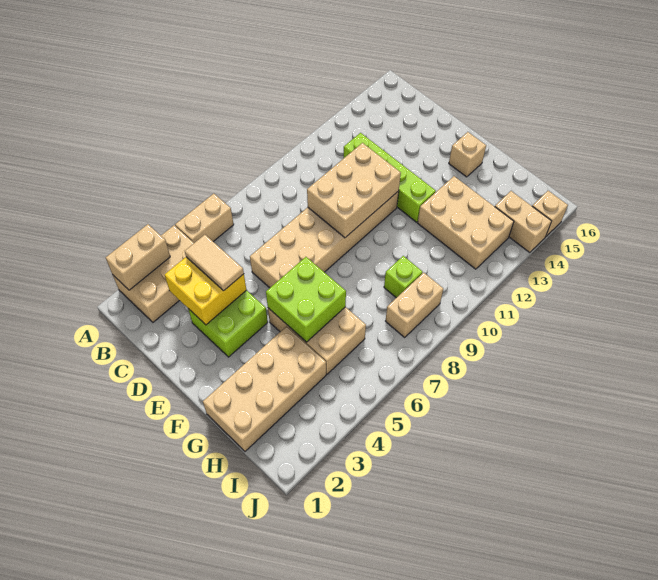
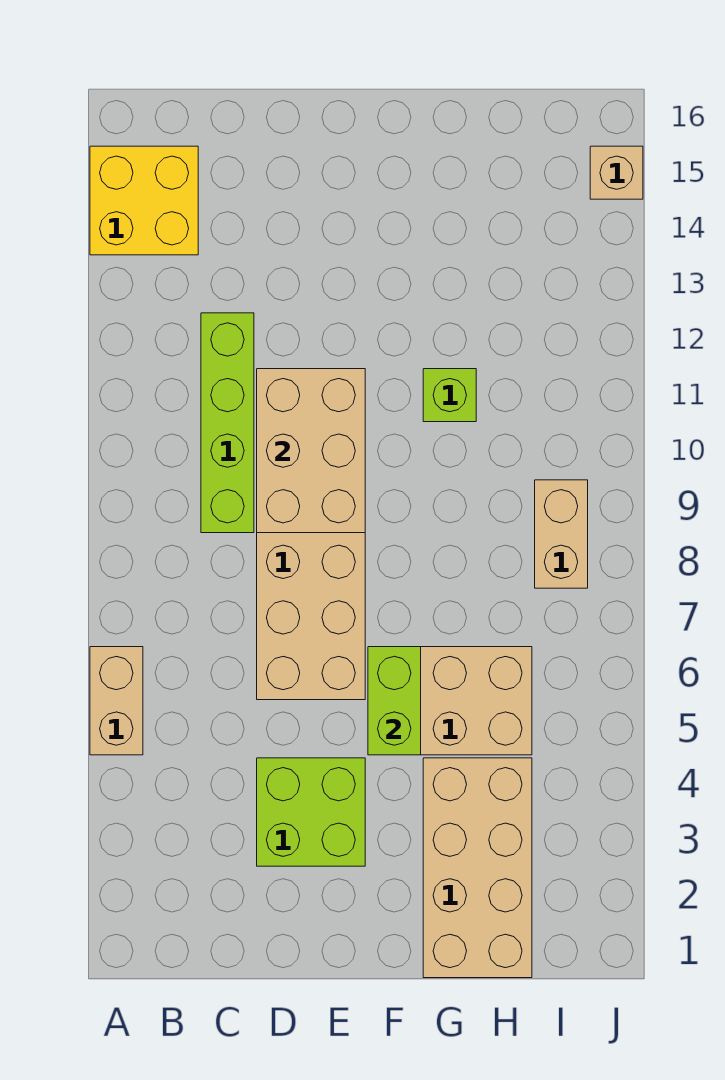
tan 2x3 brick [113,225,194,322] -> none
tan 1x2 brick [106,224,170,290] -> none
yellow 2x2 brick [165,257,246,325] -> yellow 2x2 brick moved to [90,146,198,255]
tan 1x2 tile [185,235,244,291] -> none
lime 1x4 brick [344,133,436,222] -> lime 1x4 brick turned to [201,313,254,533]
lime 2x2 brick [266,257,346,342] -> lime 1x2 brick [368,647,421,755]
tan 1x1 brick [449,132,486,177] -> none
tan 2x3 brick [418,176,514,269] -> none
lime 1x1 brick [384,256,423,298] -> lime 1x1 brick moved to [423,369,476,422]
tan 1x2 brick [495,191,551,253] -> none

